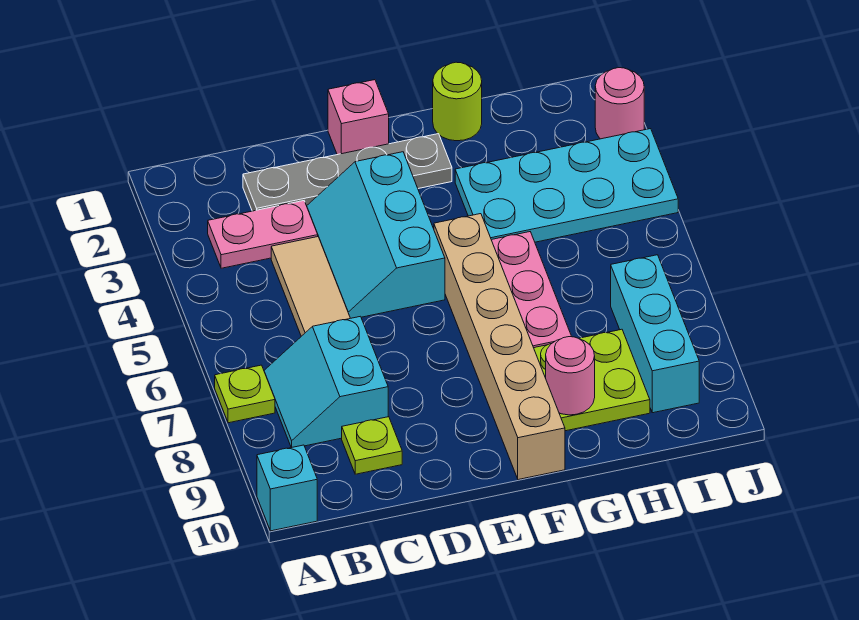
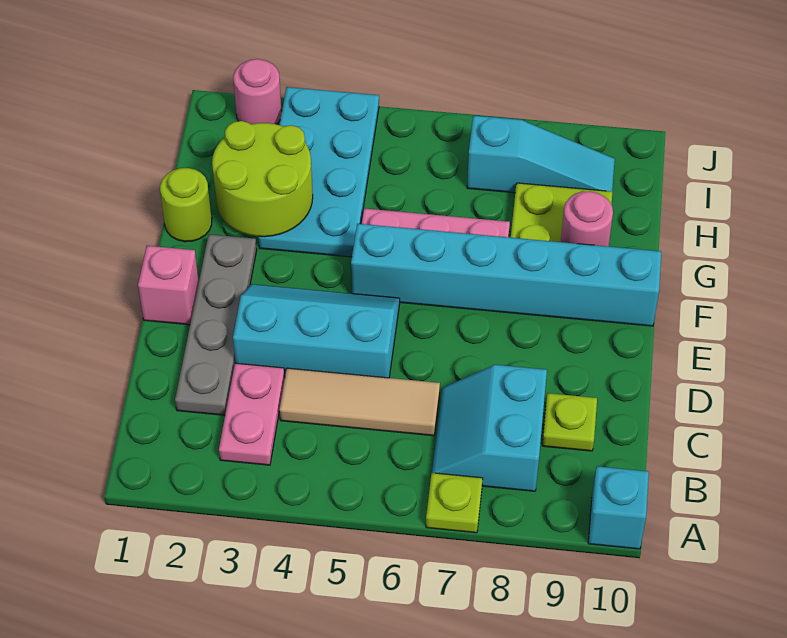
cyan 2x2 slope [264,316,388,448] -> cyan 2x2 slope turned to [432,365,547,491]
cyan 2x3 slope [307,152,445,318] -> cyan 2x3 slope turned to [233,284,400,378]
tan 1x6 brick [434,214,565,480] -> cyan 1x6 brick [351,224,661,326]
none -> lime 2x2 round brick [212,121,313,237]
cyan 1x3 brick [611,255,699,413] -> cyan 1x3 slope [467,116,615,193]

